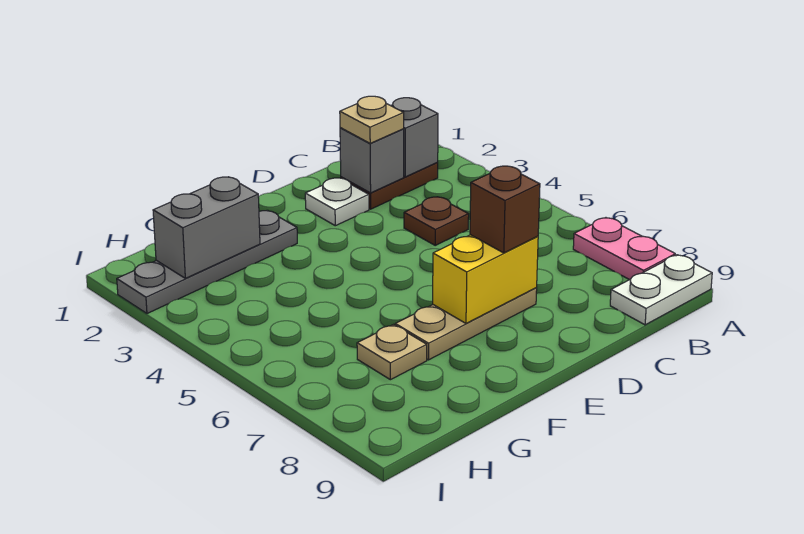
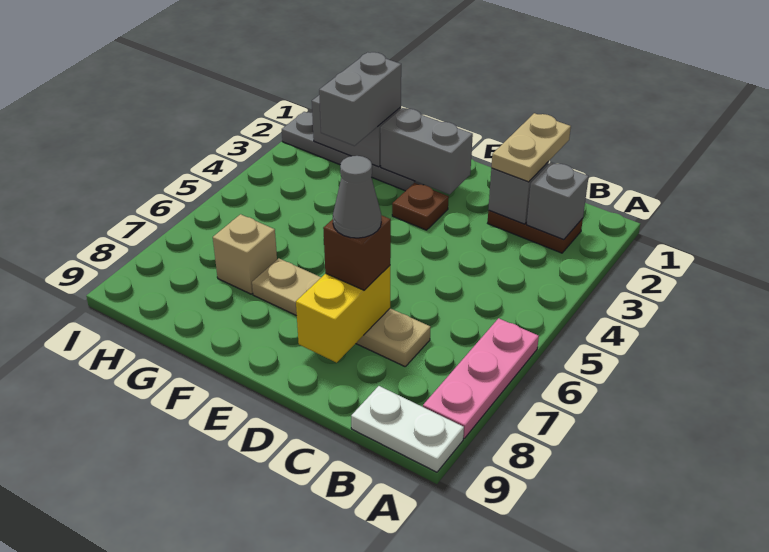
pink 1x2 plate [573,218,675,280] -> pink 1x3 plate [423,318,539,438]
tan 1x1 plate [340,96,404,143] -> tan 1x2 plate [491,113,571,182]
brown 1x1 plate [404,197,469,245] -> brown 1x1 plate moved to [392,183,449,230]
white 1x1 plate [305,178,369,226] -> none
tan 1x3 plate [395,288,537,360] -> tan 1x4 plate [252,258,431,366]
yellow 1x2 brick [433,235,538,323] -> yellow 1x2 brick turned to [296,266,390,363]
none -> grey 1x1 cone [333,156,381,238]
none -> grey 1x2 brick [380,108,473,195]
none -> grey 1x2 brick [319,52,401,146]
tan 1x1 plate [357,325,427,380] -> tan 1x1 brick [213,214,277,294]

